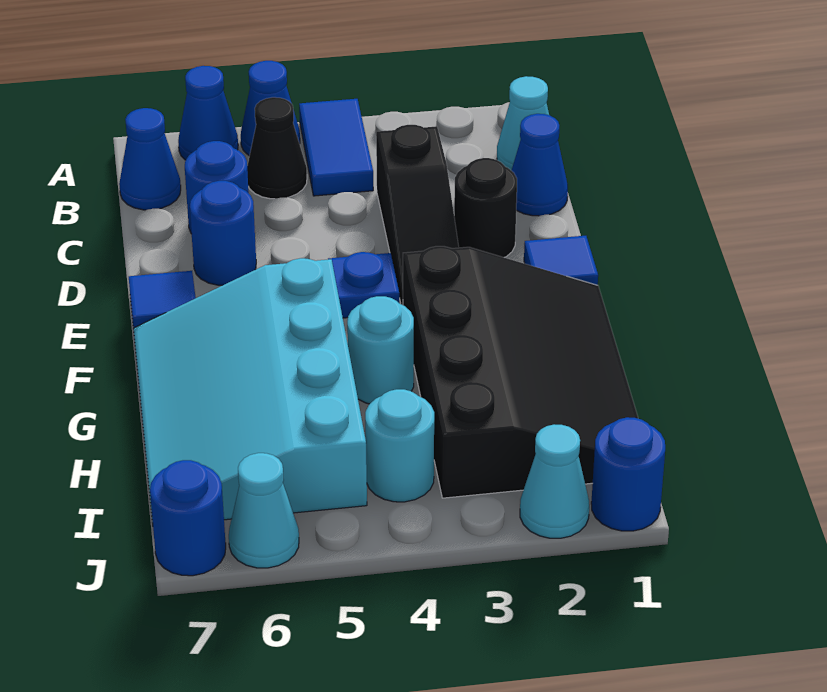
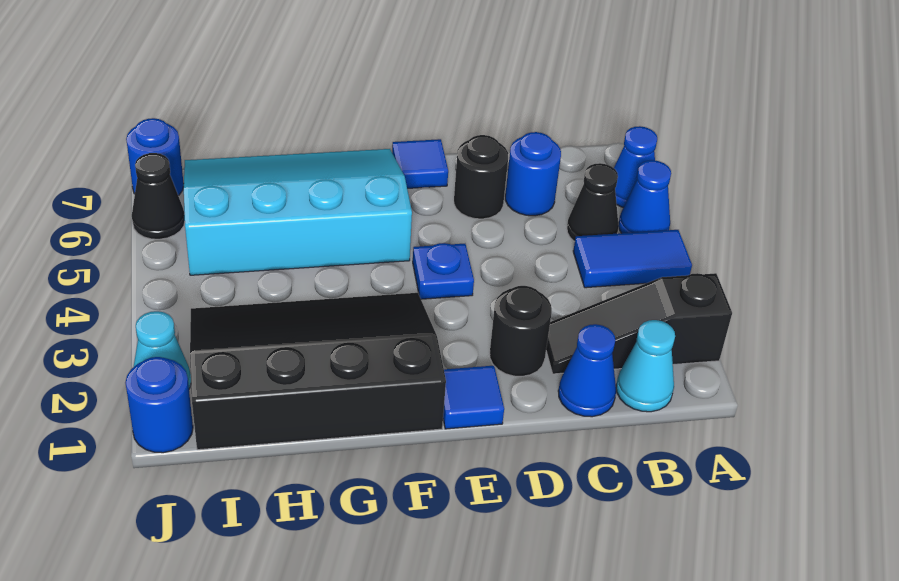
blue 1x1 cone [119,108,181,210] -> none
black 1x3 slope [376,125,459,305] -> black 1x3 slope moved to [546,273,732,374]
blue 1x1 round brick [190,181,256,285] -> black 1x1 round brick [454,135,508,219]
black 3x4 slope [403,246,638,498] -> black 3x4 slope turned to [190,293,446,450]
cyan 1x1 round brick [347,296,414,404] -> none
cyan 1x1 round brick [365,389,434,502] -> none
cyan 1x1 cone [229,453,299,568] -> black 1x1 cone [132,153,185,239]

